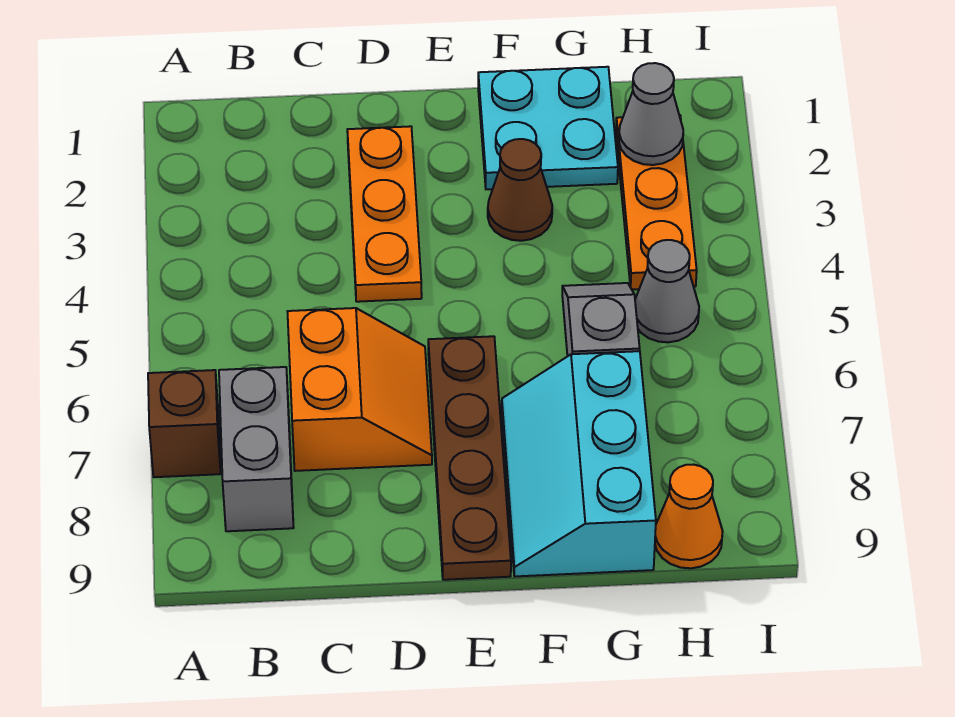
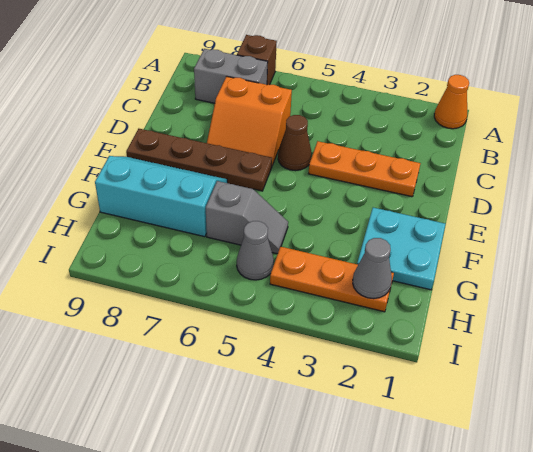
brown 1x1 cone [488,139,552,241] -> brown 1x1 cone moved to [278,115,312,171]
orange 1x1 cone [655,465,723,568] -> orange 1x1 cone moved to [434,75,469,129]

